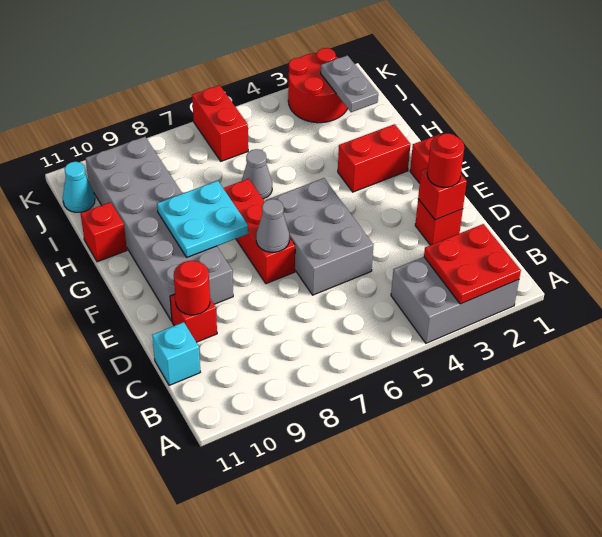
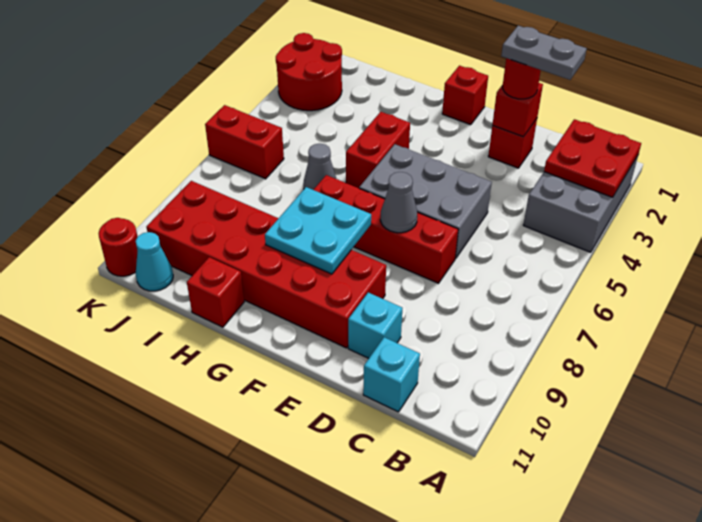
red 1x1 brick [170,294,217,342] -> cyan 1x1 brick [348,293,402,358]
red 1x1 round brick [174,261,210,315] -> red 1x1 round brick moved to [98,218,138,276]
red 1x3 brick [223,179,295,284] -> red 1x4 brick [314,175,458,283]
grey 2x6 brick [86,137,233,321] -> red 2x6 brick [146,181,386,348]
red 1x2 brick [338,124,410,192] -> red 1x2 brick moved to [346,112,410,188]
grey 1x2 plate [321,55,378,112] -> grey 1x2 plate moved to [501,26,587,80]

